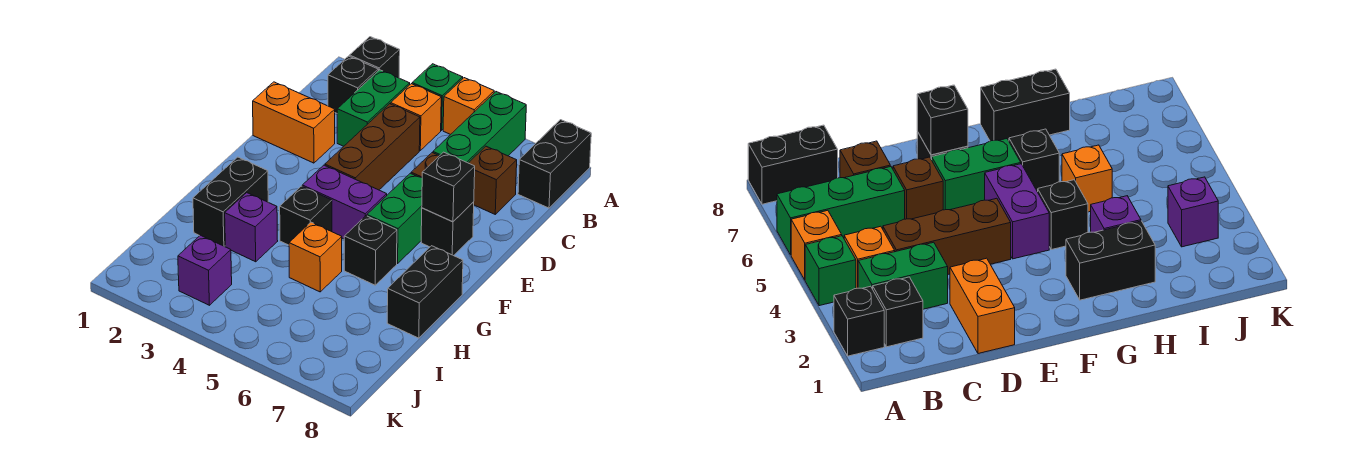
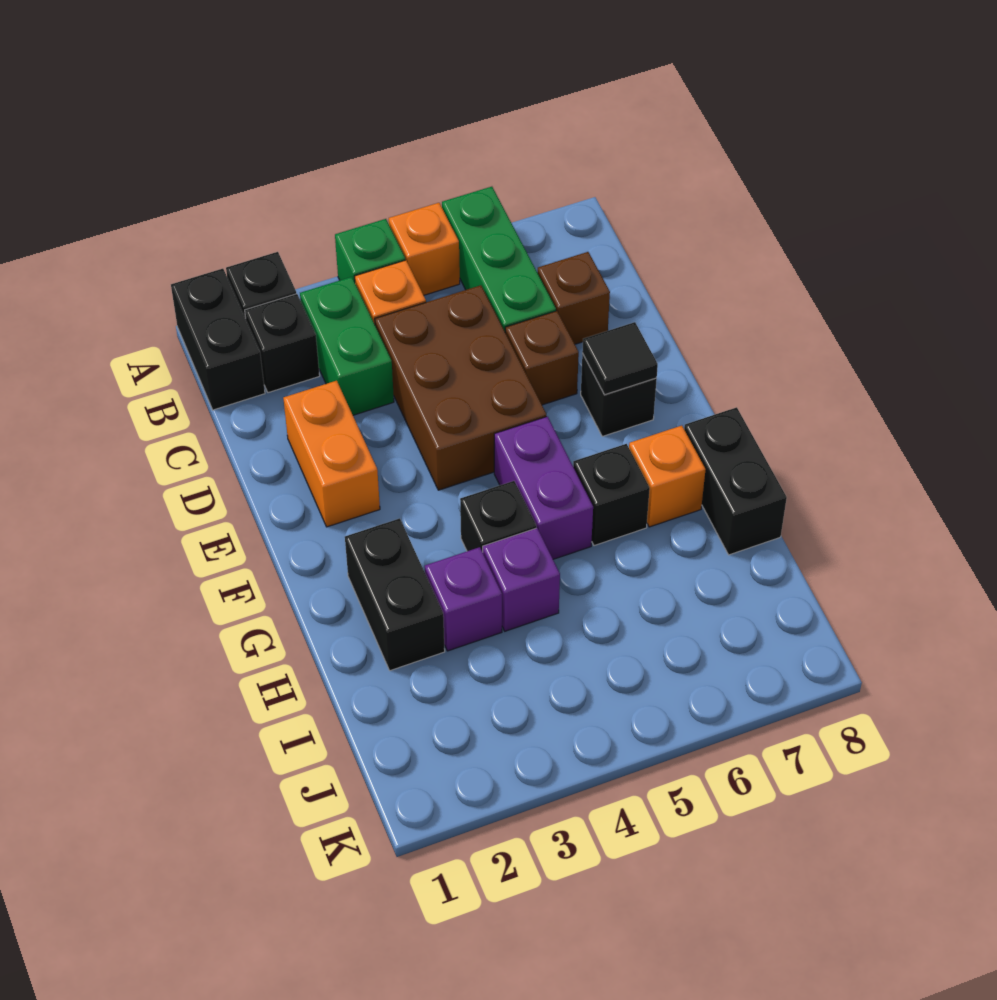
black 1x2 brick [518,120,591,208] -> black 1x2 brick moved to [171,269,265,410]
brown 1x3 brick [325,104,420,190] -> brown 2x3 brick [375,285,546,490]
orange 1x2 brick [253,82,335,163] -> orange 1x2 brick turned to [283,381,380,527]
green 1x2 brick [367,173,422,264] -> none
black 1x1 brick [422,152,475,222] -> black 1x1 tile [582,322,658,395]
purple 1x2 brick [302,165,387,239] -> purple 1x2 brick turned to [494,416,593,559]
orange 1x1 brick [289,222,342,292] -> orange 1x1 brick moved to [629,426,706,527]
purple 1x1 brick [178,235,232,305] -> purple 1x1 brick moved to [483,528,560,631]

